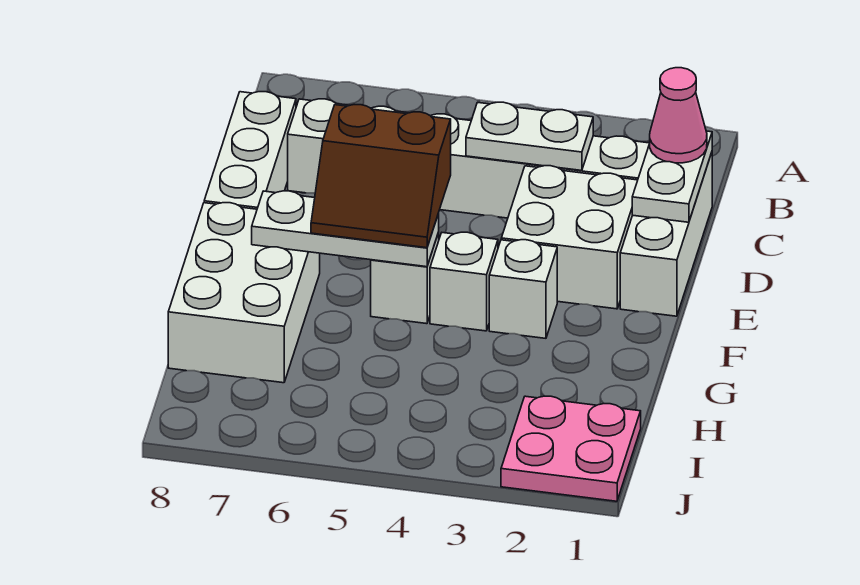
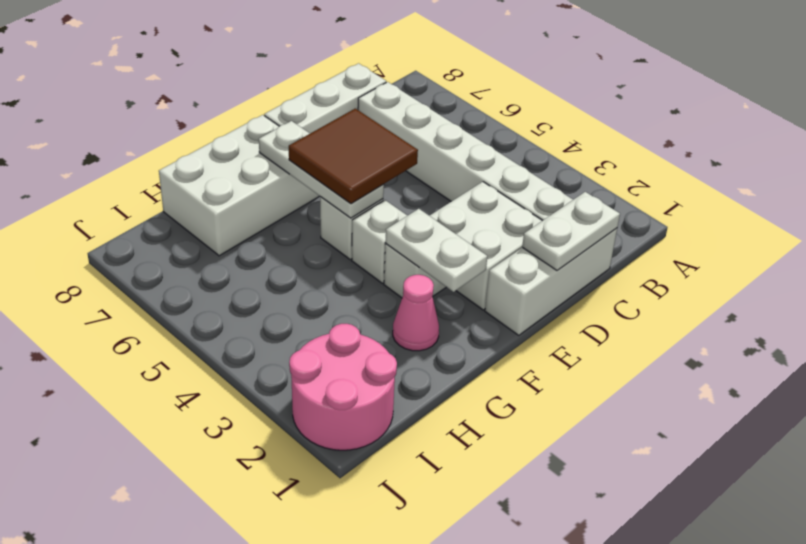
pink 1x1 cone [650,68,707,163] -> pink 1x1 cone moved to [393,275,439,351]
white 1x2 plate [466,102,593,171] -> white 1x2 plate moved to [386,209,487,292]
brown 2x2 slope [311,105,451,248] -> brown 2x2 tile [289,109,418,204]
pink 2x2 plate [501,396,641,501] -> pink 2x2 round brick [289,324,397,450]

